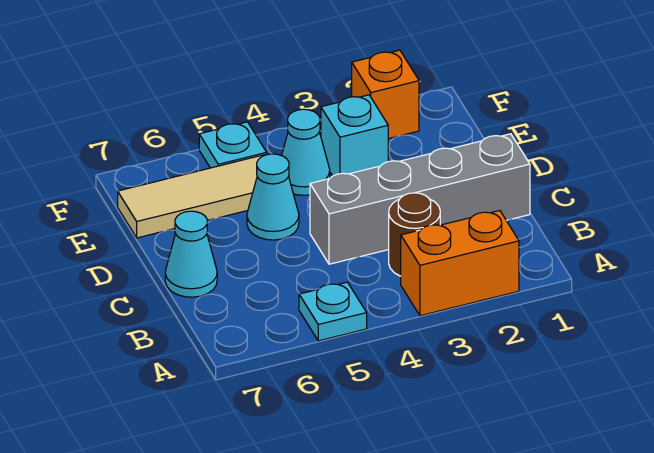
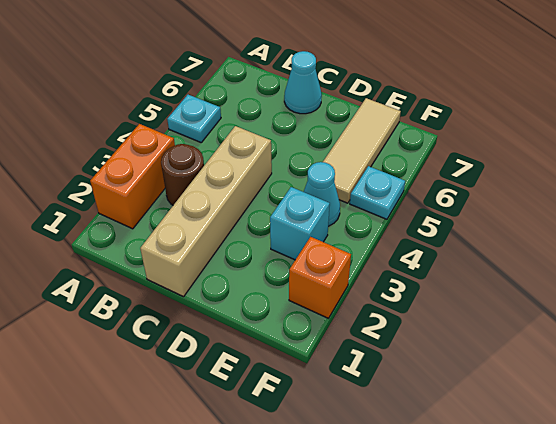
grey 1x4 brick [310,134,530,264] -> tan 1x4 brick [140,126,272,297]
cyan 1x1 cone [247,154,299,240] -> none

